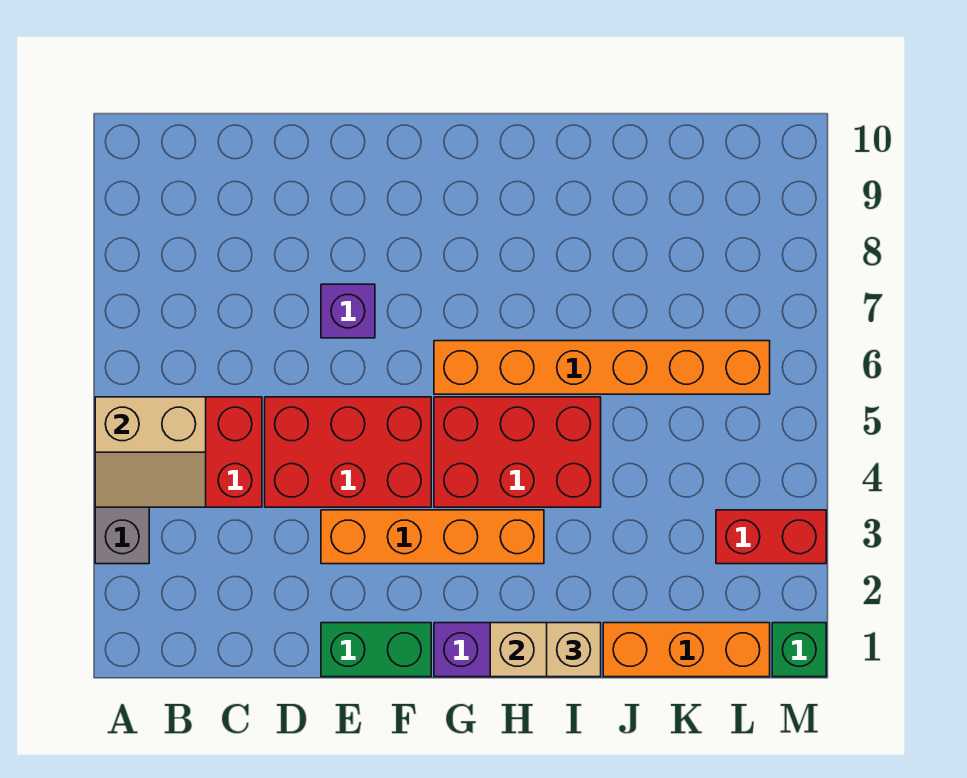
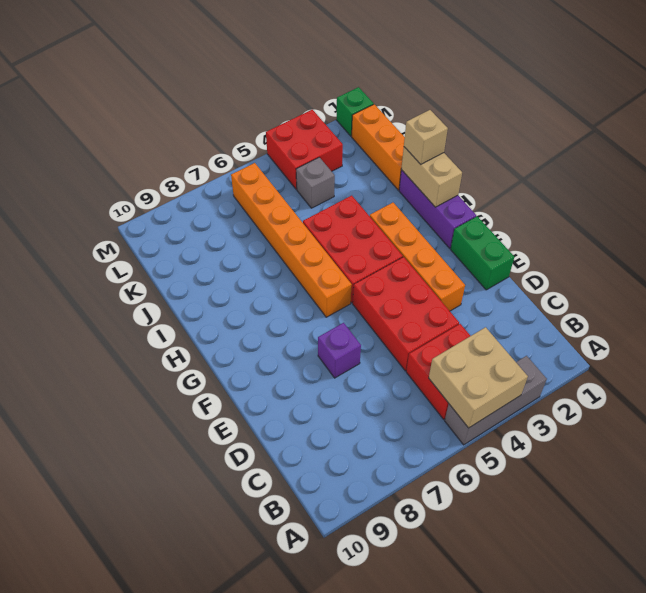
tan 2x2 slope [95,397,206,507] -> tan 2x2 brick [429,327,528,428]
none -> grey 1x1 brick [296,157,335,208]
red 1x2 brick [716,510,826,564] -> red 2x2 brick [266,110,343,189]

